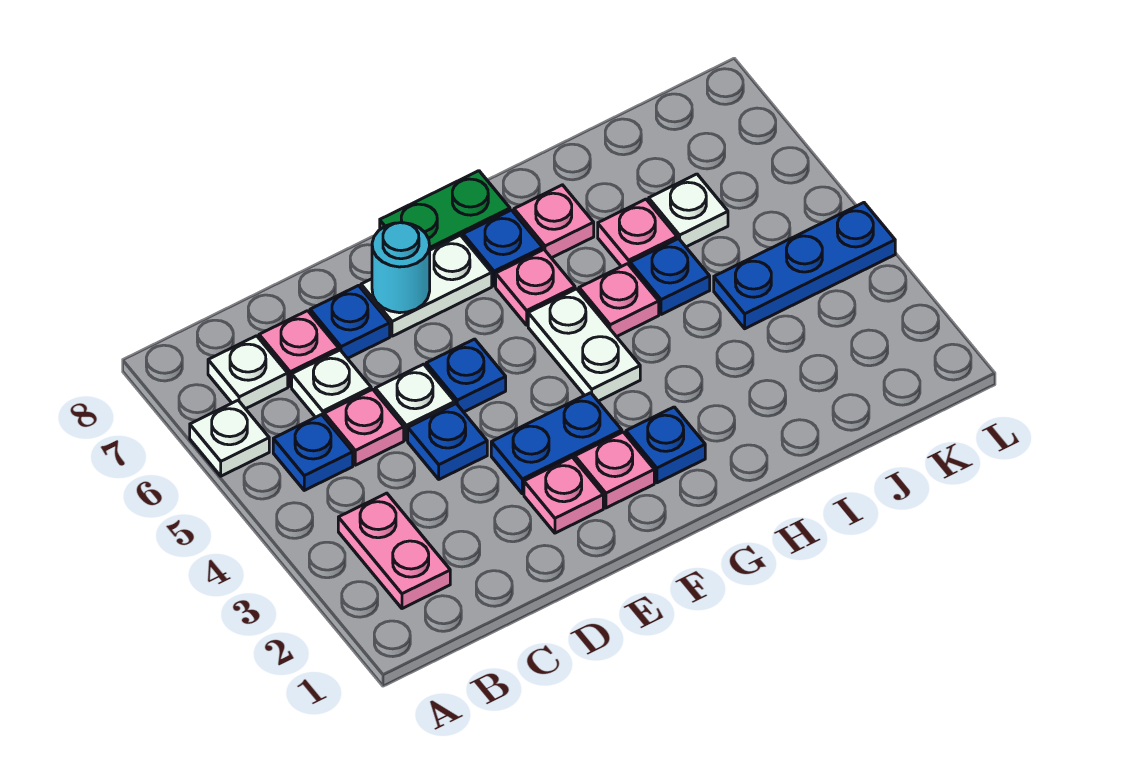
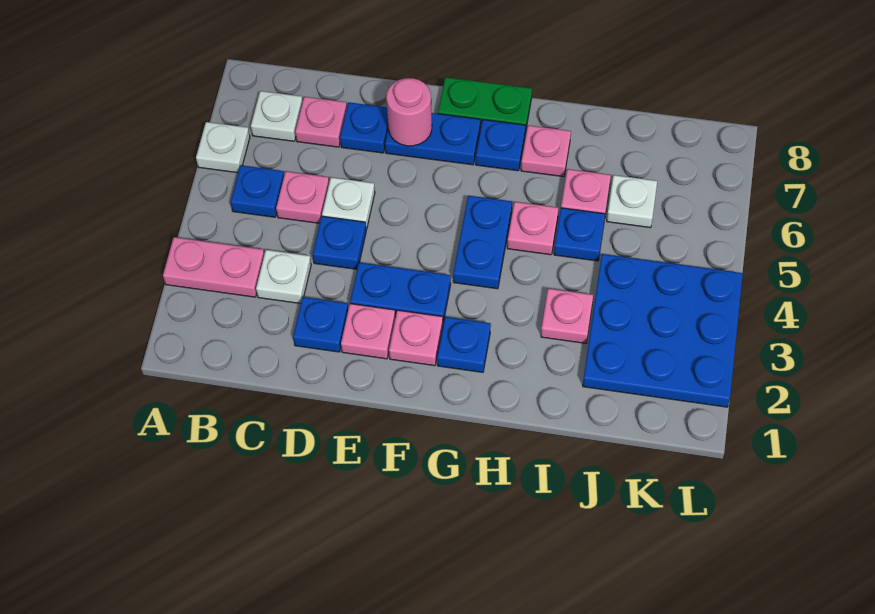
pink 1x2 plate [338,493,450,609] -> pink 1x2 plate turned to [163,237,264,297]
white 1x1 plate [292,350,371,417] -> white 1x1 plate moved to [256,250,311,304]
blue 1x1 plate [426,339,506,412] -> blue 1x1 plate moved to [293,297,348,352]
white 1x2 plate [361,235,492,336] -> blue 1x2 plate [385,113,480,165]
cyan 1x1 round brick [372,223,430,313] -> pink 1x1 round brick [386,78,432,146]
white 1x2 plate [528,289,640,401] -> blue 1x2 plate [453,196,512,289]
pink 1x1 plate [496,250,575,325] -> pink 1x1 plate moved to [541,289,593,343]
blue 1x3 plate [714,203,895,329] -> blue 3x3 plate [583,254,743,407]

